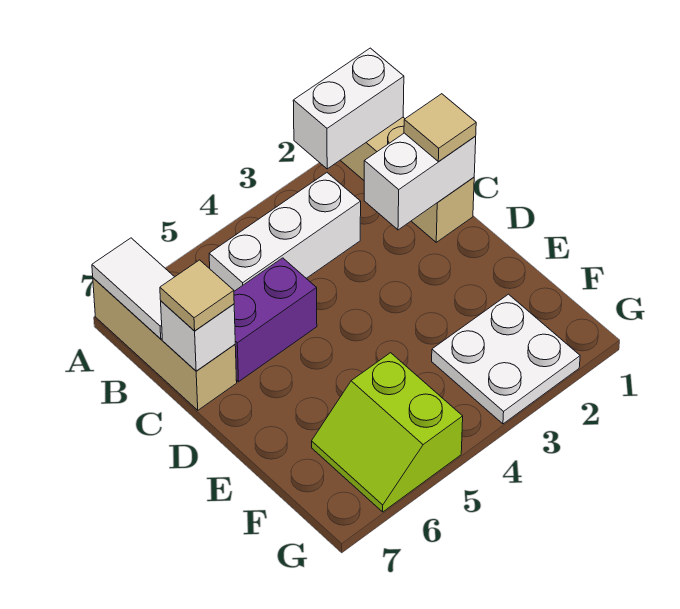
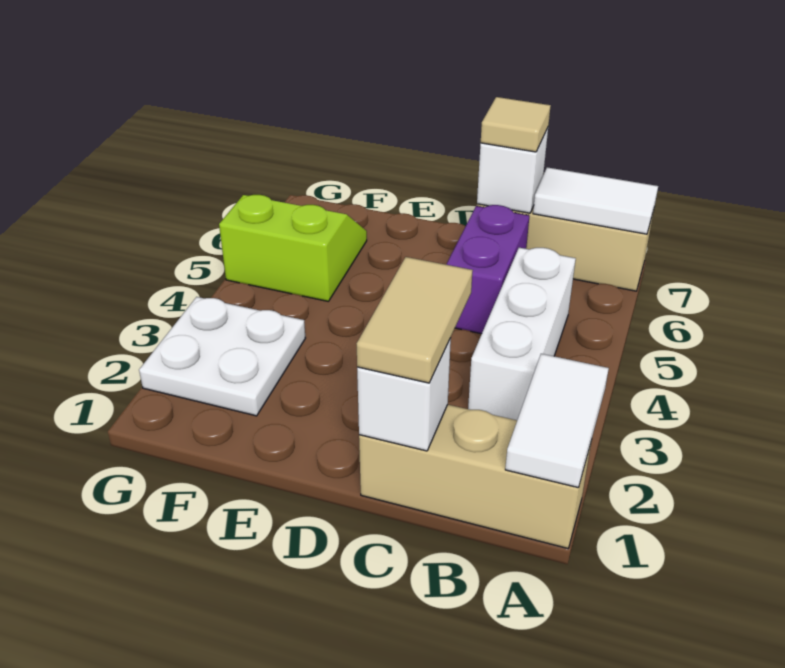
white 1x2 brick [293,48,404,169] -> white 1x2 tile [505,354,609,488]
white 1x2 brick [364,133,476,230] -> white 1x1 brick [357,338,451,451]
tan 1x1 tile [404,94,476,162] -> tan 1x2 tile [356,257,473,383]

